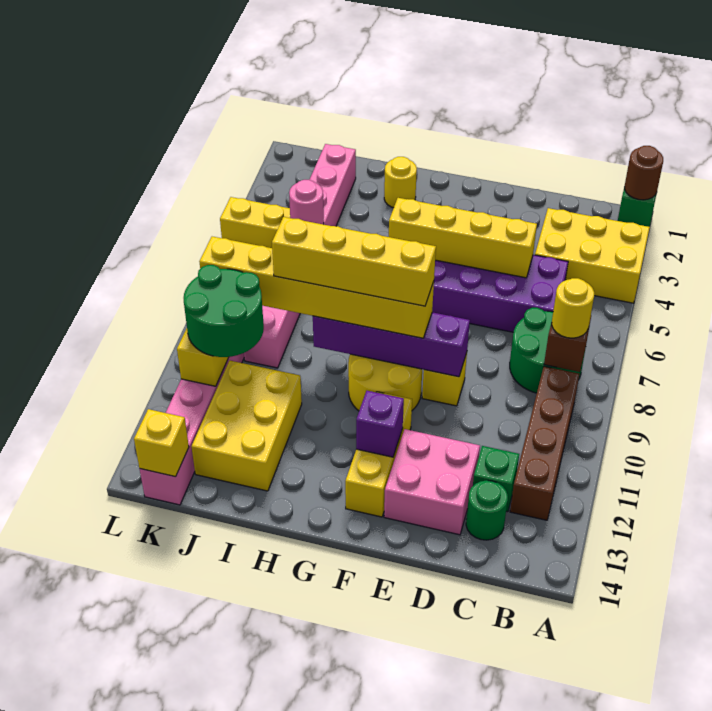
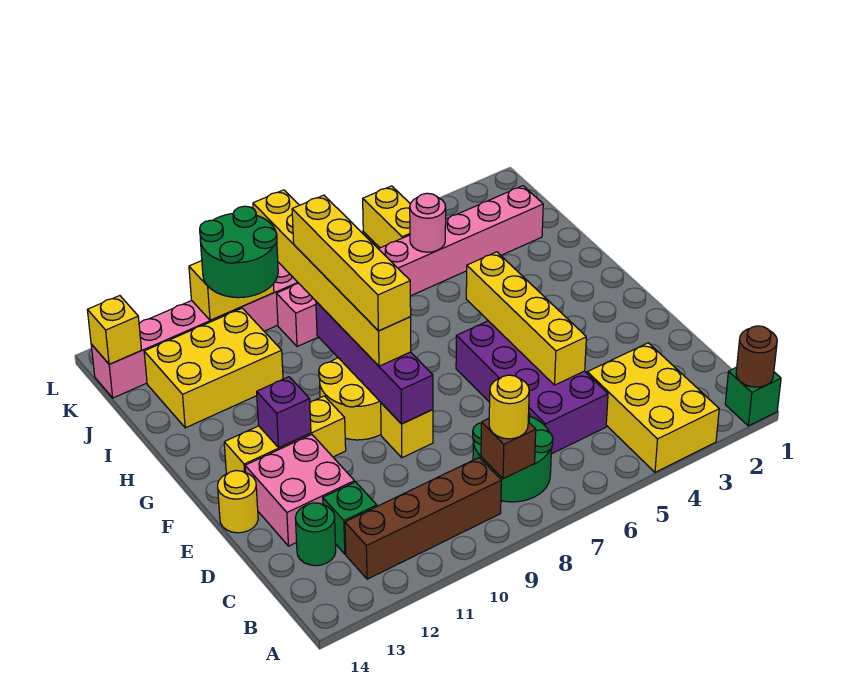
yellow 1x1 round brick [384,157,417,208] -> yellow 1x1 round brick moved to [218,471,258,533]

